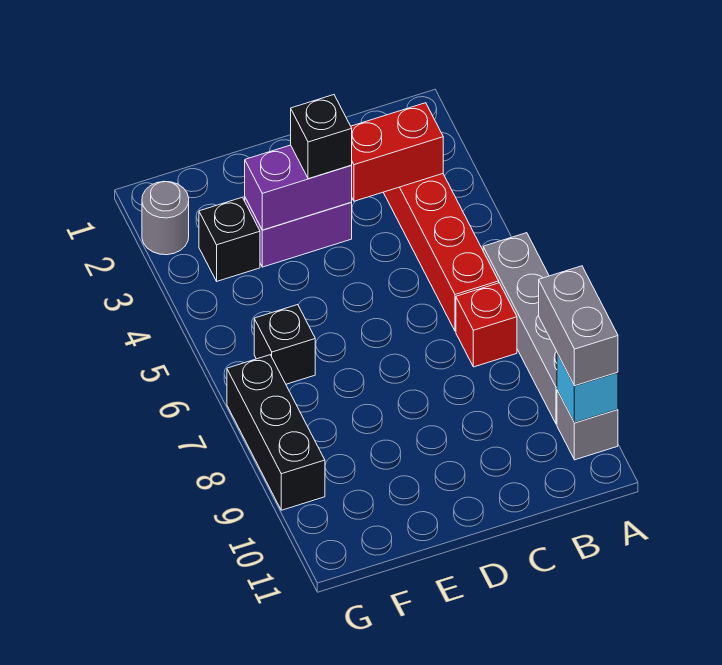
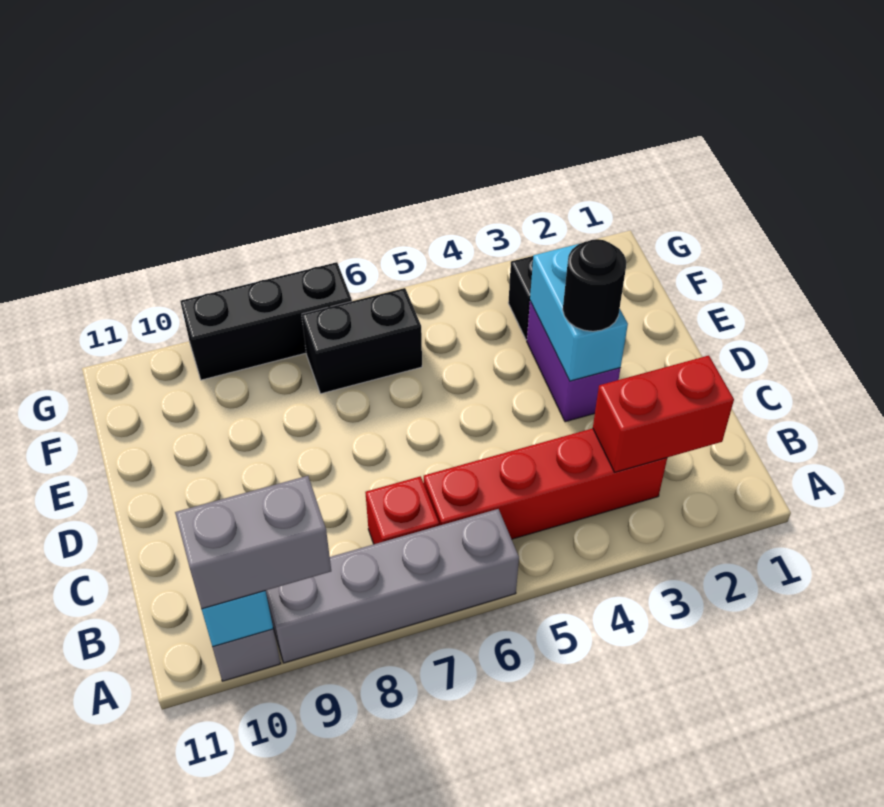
red 1x2 brick [351,103,443,201] -> red 1x2 brick turned to [593,356,734,472]
purple 1x2 brick [245,145,352,230] -> cyan 1x2 brick [530,244,628,381]
black 1x1 brick [291,95,352,179] -> black 1x1 round brick [563,239,626,331]
black 1x1 brick [254,305,315,384] -> black 1x2 brick [302,288,422,394]
grey 1x1 round brick [142,181,189,255] -> none

